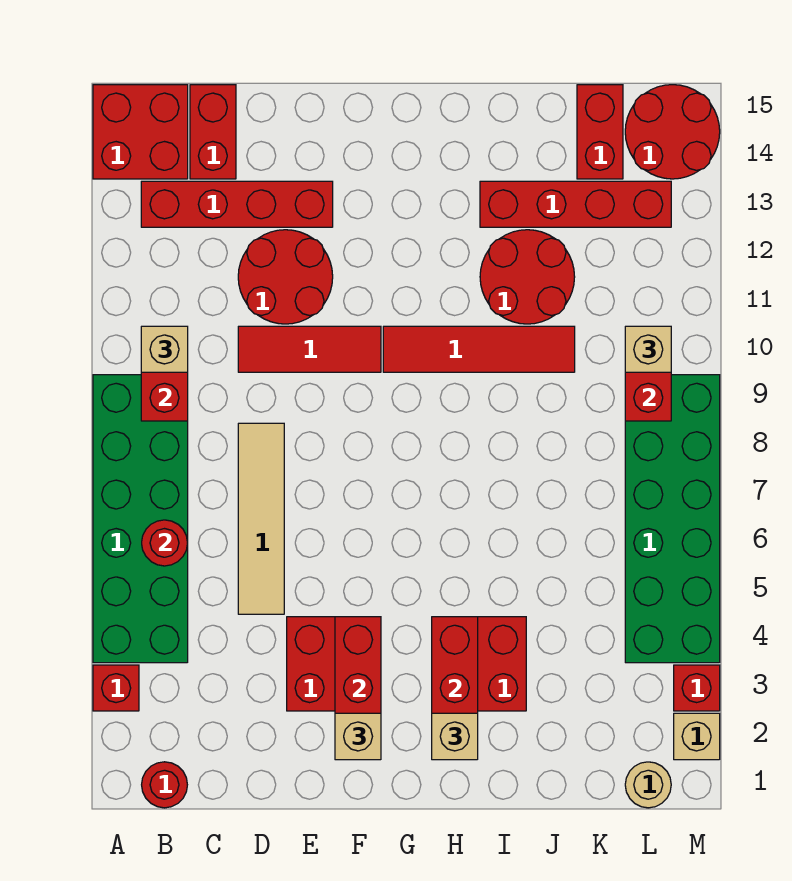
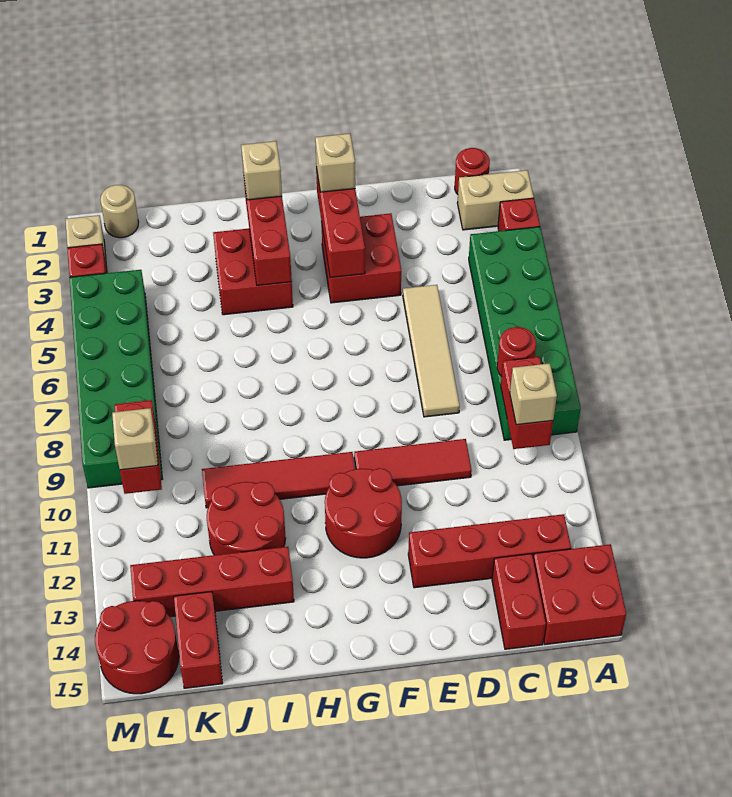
none -> tan 1x2 brick [457,170,534,230]
red 1x1 round brick [142,520,188,566] -> red 1x1 round brick moved to [497,327,536,376]
red 2x2 round brick [238,230,333,324] -> red 2x2 round brick moved to [325,468,402,558]

